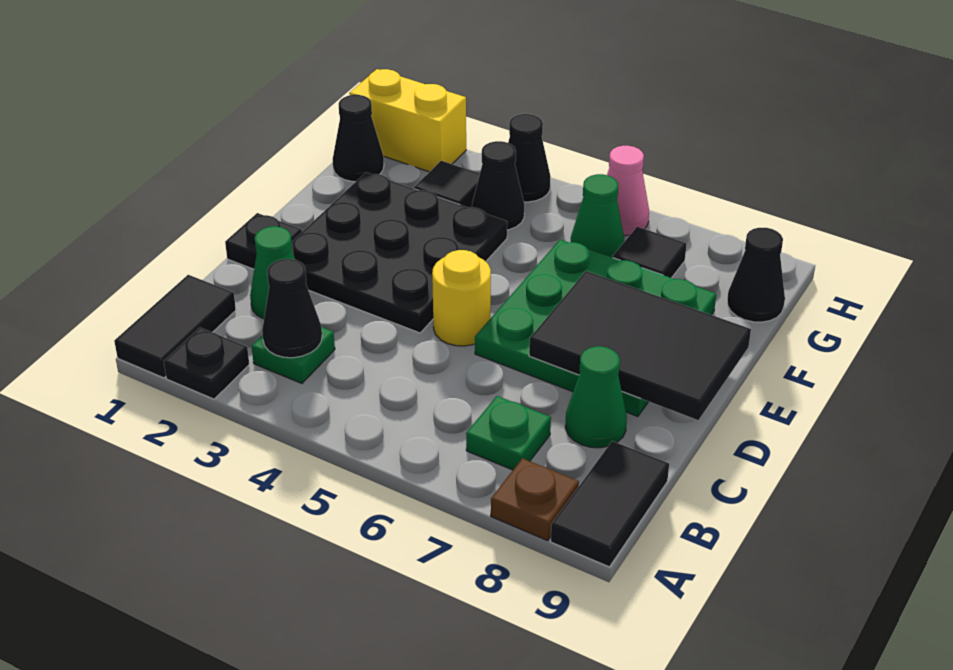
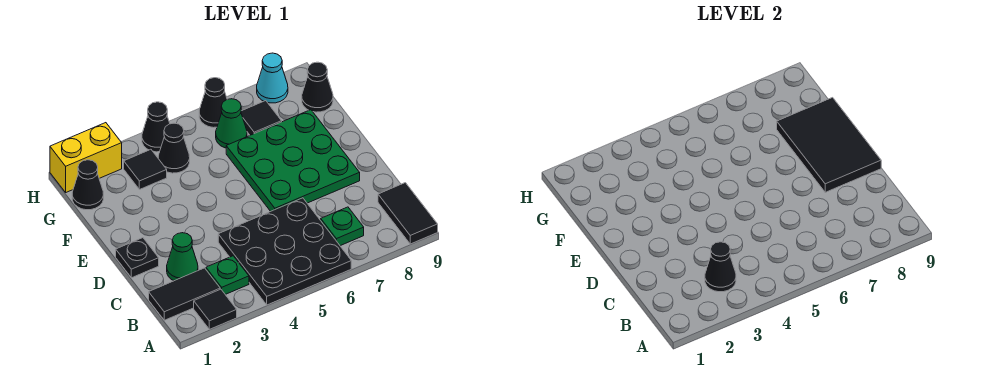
black 1x2 tile [114,275,236,378] -> black 1x2 tile turned to [149,268,220,320]
black 1x1 plate [164,328,249,399] -> black 1x1 tile [194,289,237,329]
brown 1x1 plate [491,458,579,541] -> none
green 1x1 cone [565,346,627,448] -> none
black 3x3 plate [292,172,507,333] -> black 3x3 plate moved to [218,198,351,305]
yellow 1x1 round brick [432,250,491,346] -> none
black 2x3 tile [529,271,751,420] -> black 2x3 tile turned to [777,98,881,192]
pink 1x1 cone [607,146,649,236] -> black 1x1 cone [199,78,227,128]
none -> cyan 1x1 cone [257,53,288,103]

